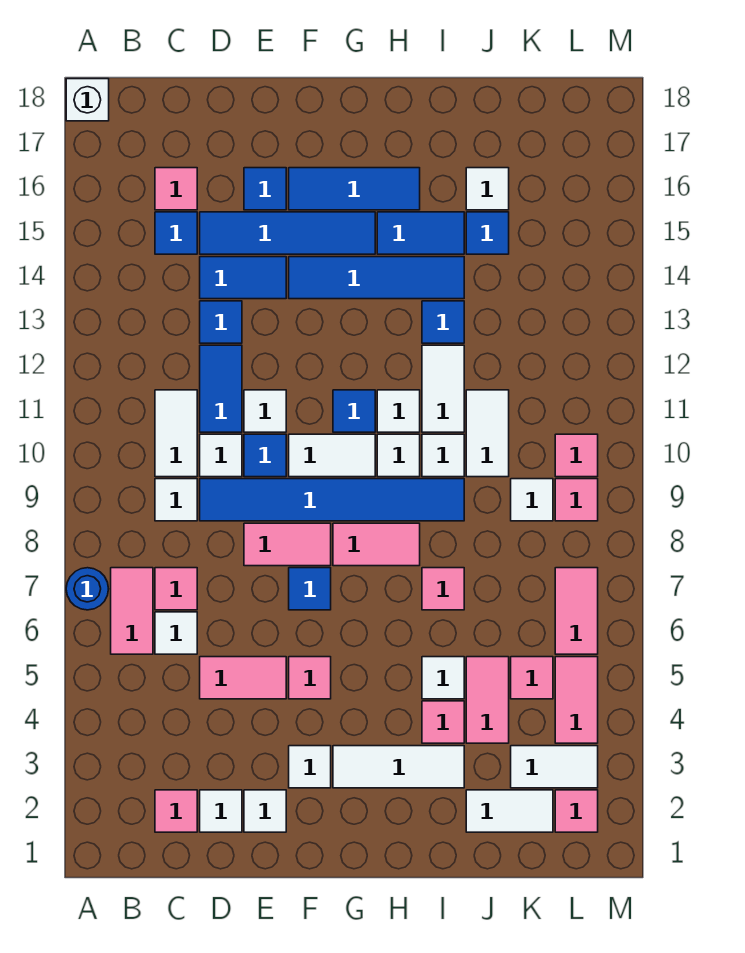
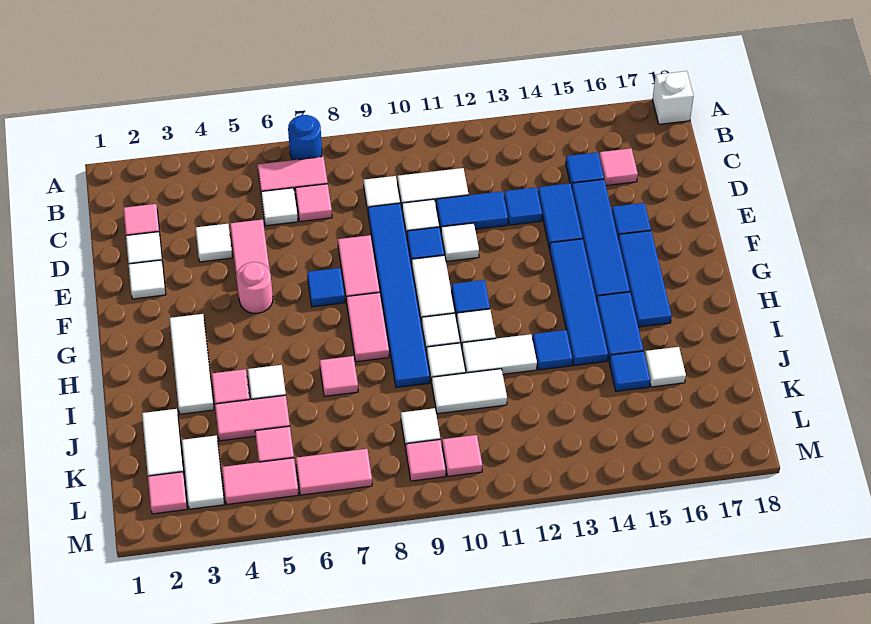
white 1x1 tile [289,746,331,788] -> white 1x1 tile moved to [196,224,233,262]
pink 1x1 tile [289,657,331,699] -> pink 1x1 round brick [237,262,273,313]

